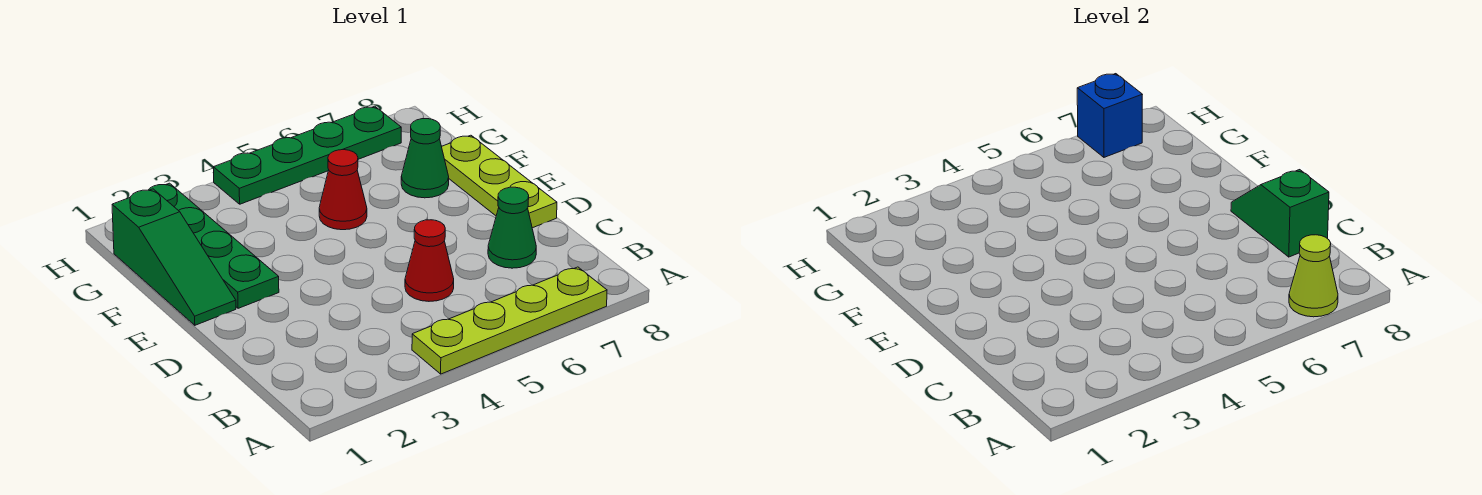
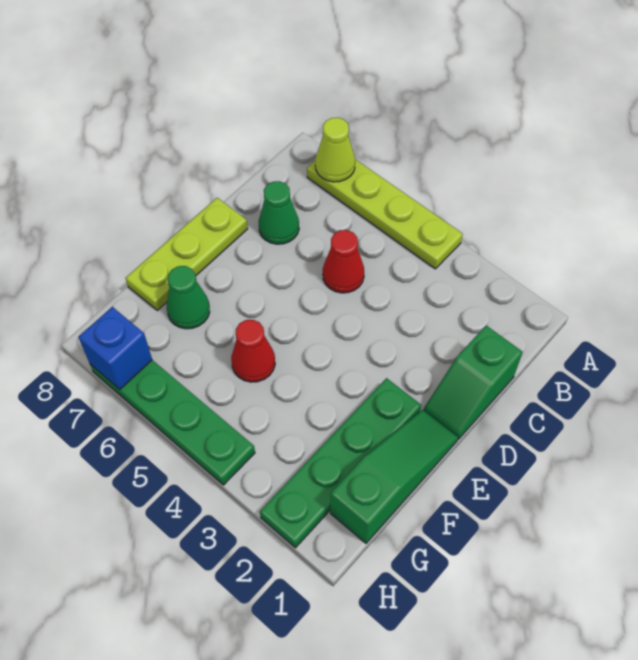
green 1x2 slope [1231,170,1329,257] -> green 1x2 slope moved to [424,326,523,439]

